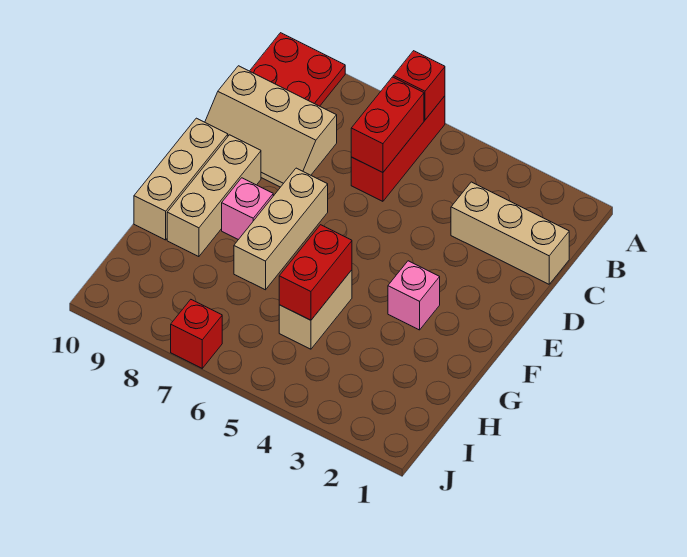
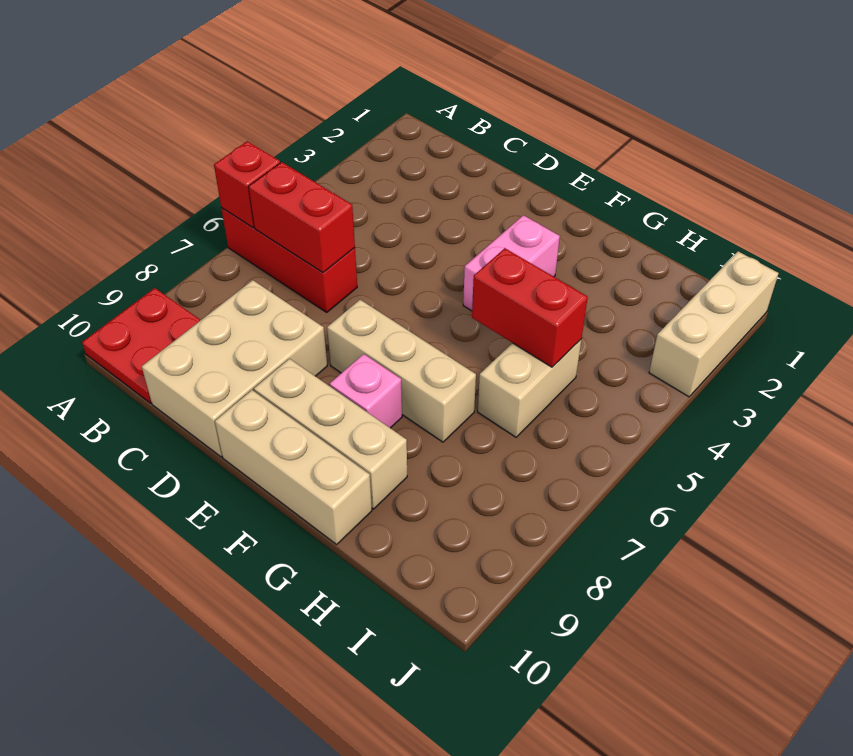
tan 1x3 brick [451,182,569,284] -> tan 1x3 brick moved to [649,251,778,397]
tan 2x3 slope [205,66,337,187] -> tan 2x3 brick [142,280,327,457]
pink 1x1 brick [388,261,440,330] -> pink 1x2 brick [463,215,560,311]
tan 1x2 brick [279,270,352,349] -> tan 1x2 brick turned to [478,340,581,437]
red 1x1 brick [171,300,222,368] -> none

